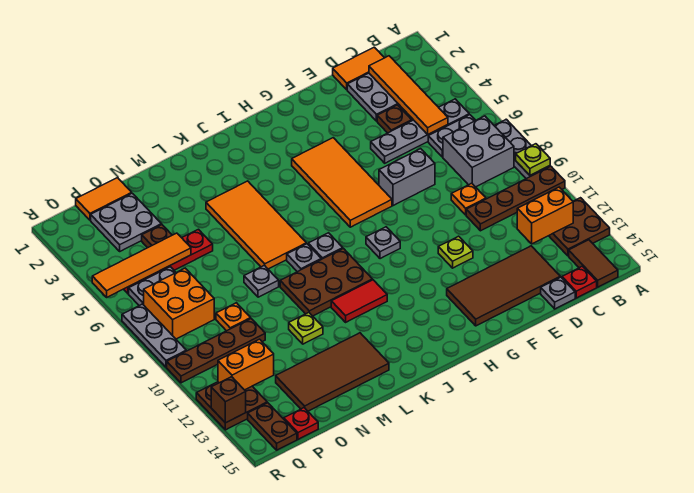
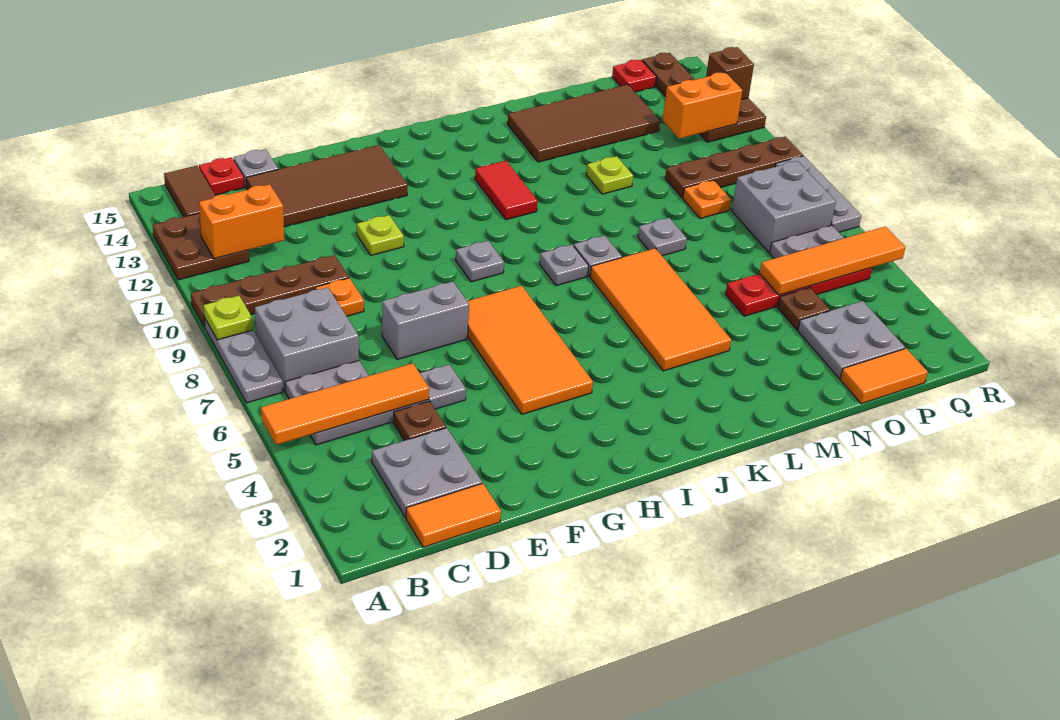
orange 1x4 tile [369,56,448,135] -> orange 1x4 tile turned to [261,363,429,445]
brown 2x3 plate [280,248,372,316] -> none
red 1x2 tile [331,280,387,322] -> red 1x2 tile turned to [475,161,538,220]
orange 2x2 brick [144,268,214,339] -> grey 2x2 brick [732,161,836,252]

